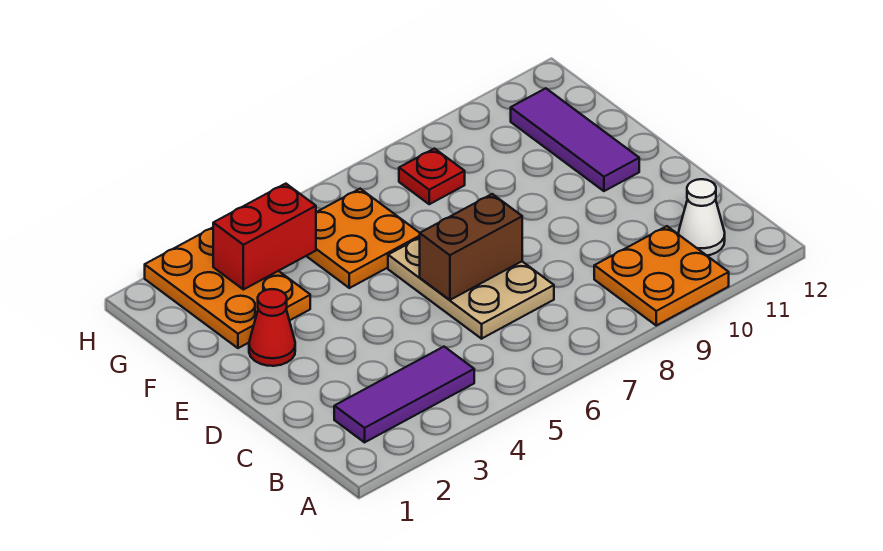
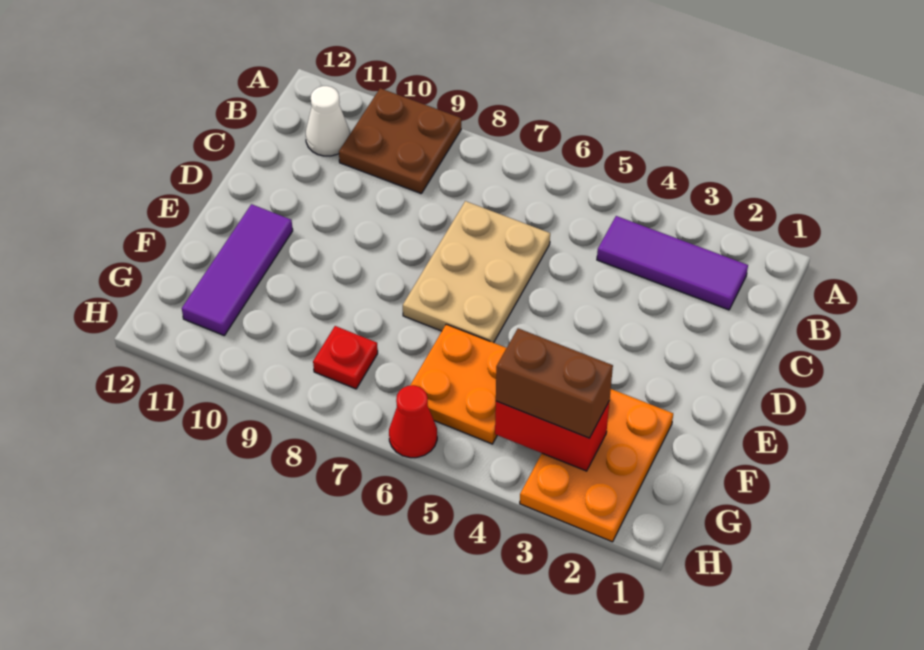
orange 2x2 plate [594,226,729,325] -> brown 2x2 plate [339,88,461,194]
brown 1x2 brick [420,194,522,300] -> brown 1x2 brick moved to [496,328,613,438]
red 1x1 cone [249,289,295,366] -> red 1x1 cone moved to [389,385,437,458]

